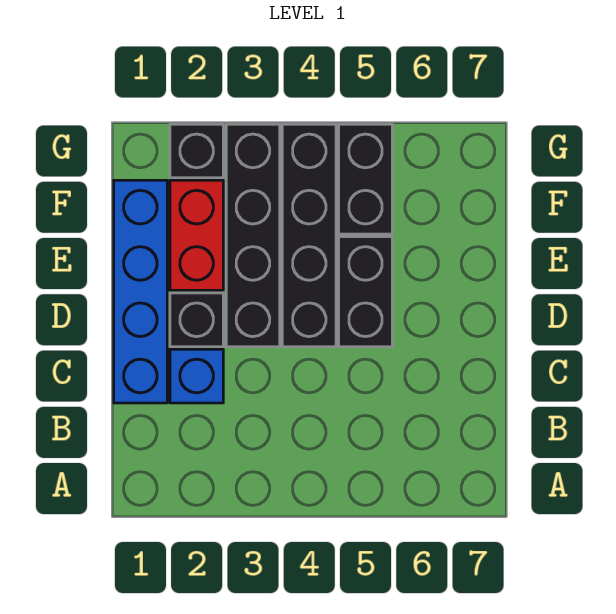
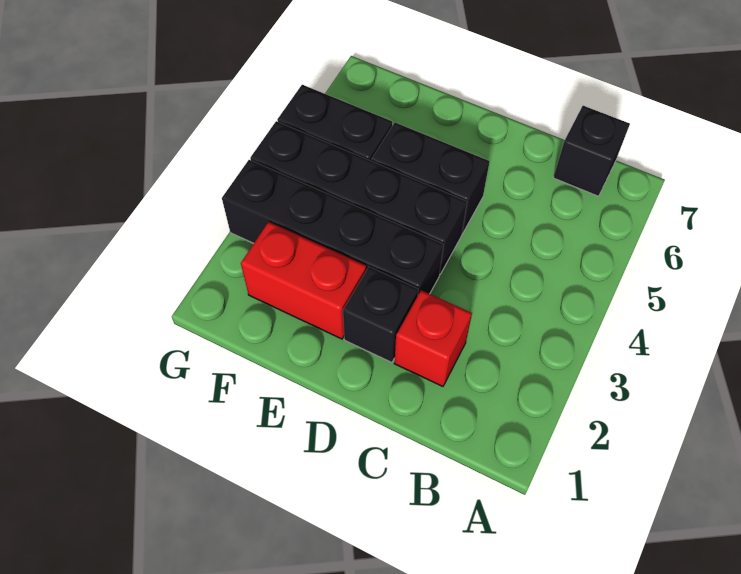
blue 1x4 brick [114,180,167,403] -> none
blue 1x1 brick [170,349,223,403] -> red 1x1 brick [394,290,472,386]
black 1x1 brick [170,124,223,178] -> black 1x1 brick moved to [553,106,630,196]

